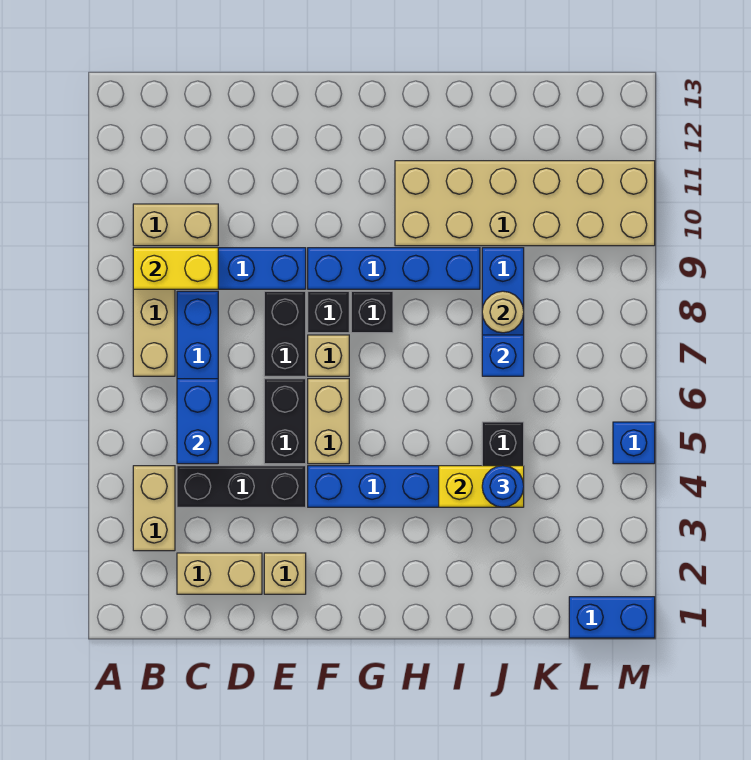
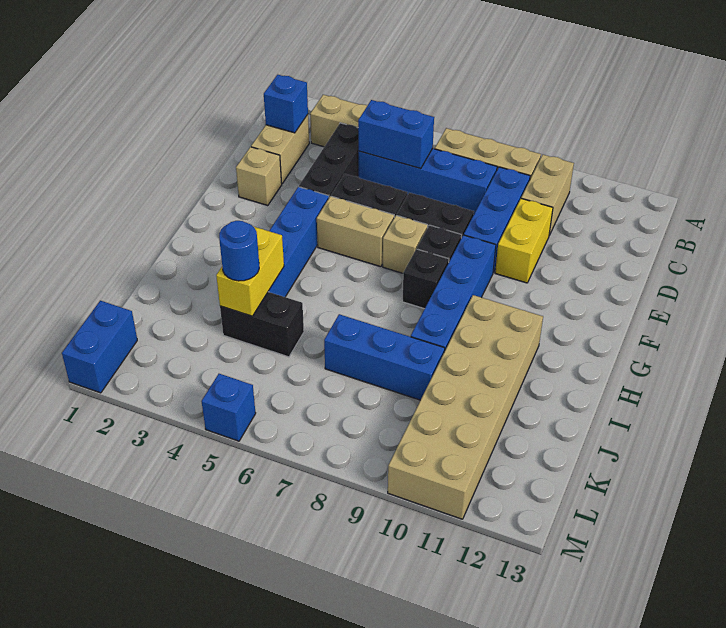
yellow 1x2 brick [133,248,218,289] -> yellow 1x2 brick moved to [495,199,553,283]
blue 1x1 brick [482,335,524,376] -> blue 1x1 brick moved to [264,75,308,133]
tan 1x1 round brick [482,291,524,333] -> none

